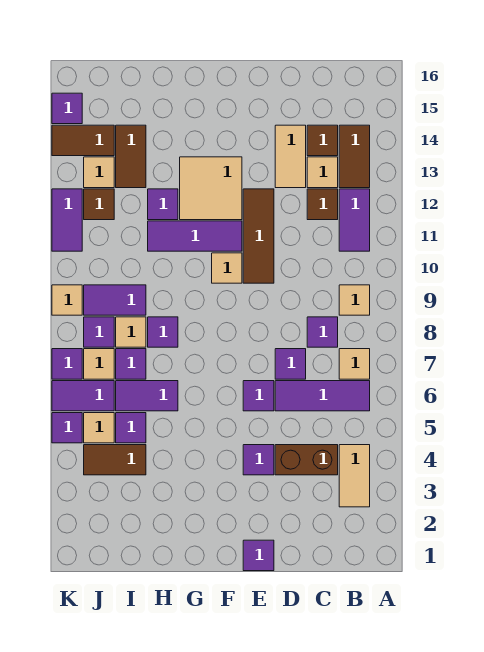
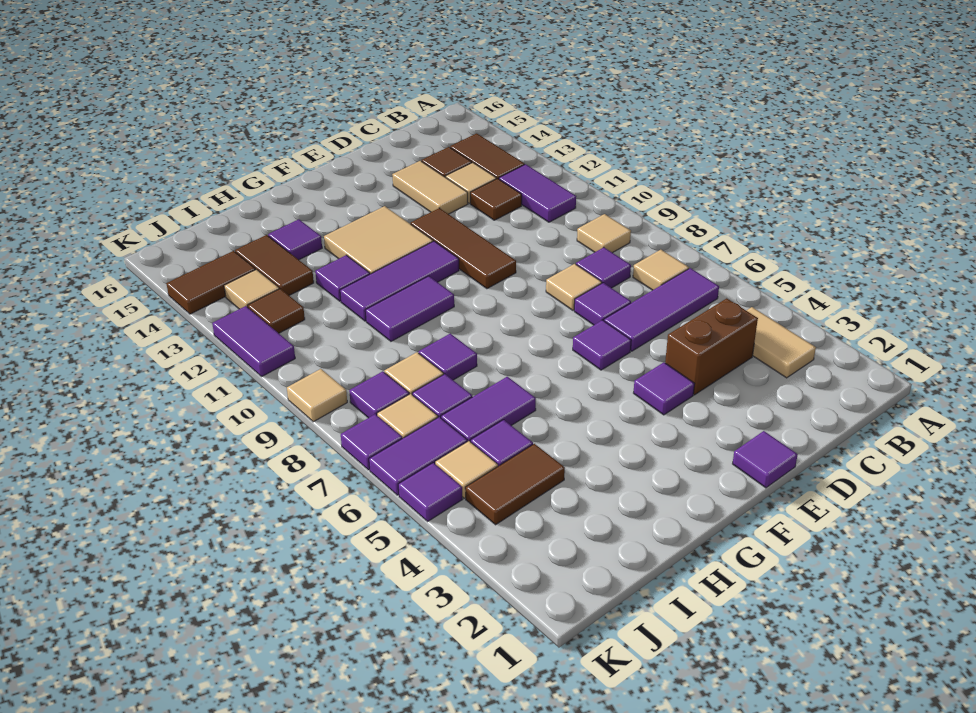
tan 1x1 tile [212,253,242,283] -> tan 1x1 tile moved to [546,264,602,310]
purple 1x2 tile [84,285,146,315] -> purple 1x2 tile moved to [365,276,454,341]
purple 1x1 tile [52,93,82,124] -> purple 1x1 tile moved to [268,219,322,260]

